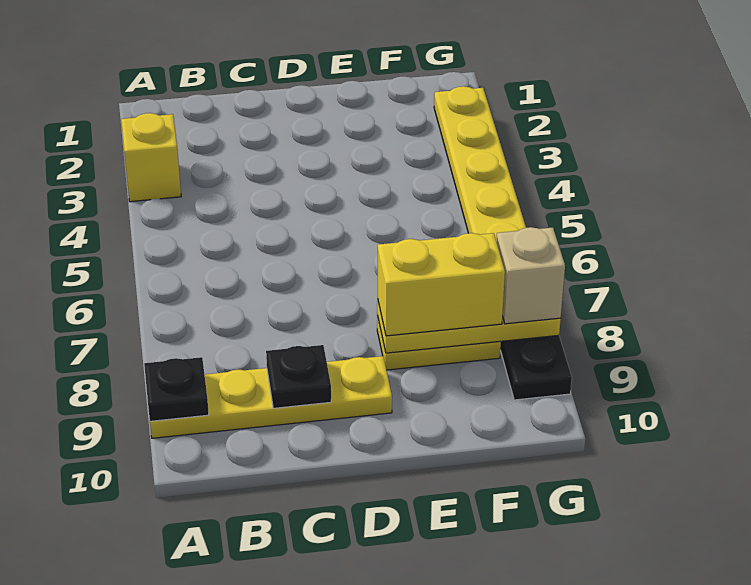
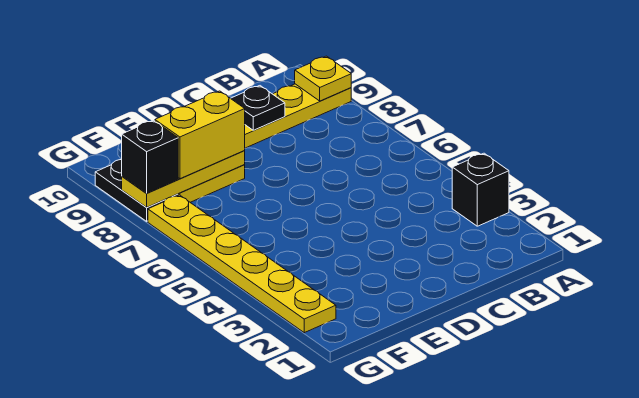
yellow 1x1 brick [121,113,181,202] -> black 1x1 brick [452,153,509,226]
black 1x1 plate [144,357,209,421] -> yellow 1x1 plate [295,56,351,101]
tan 1x1 brick [496,227,565,324] -> black 1x1 brick [122,120,178,193]

